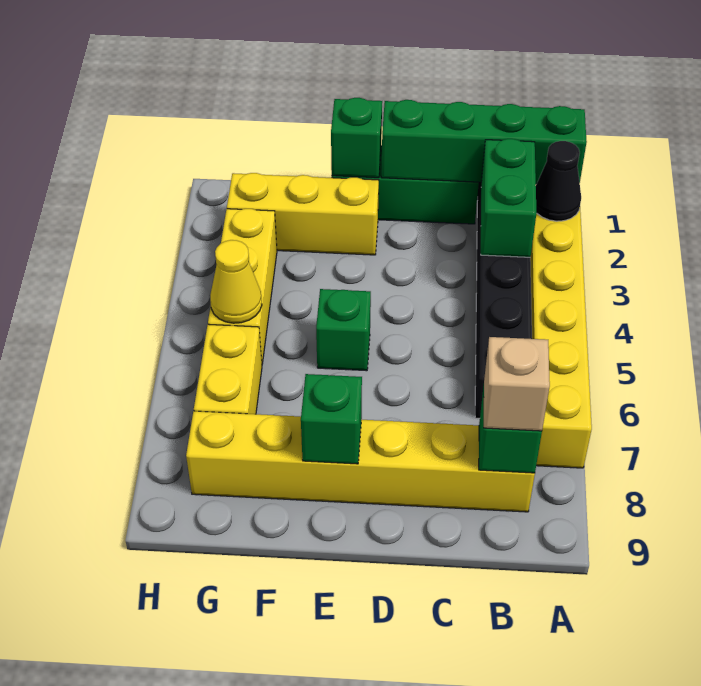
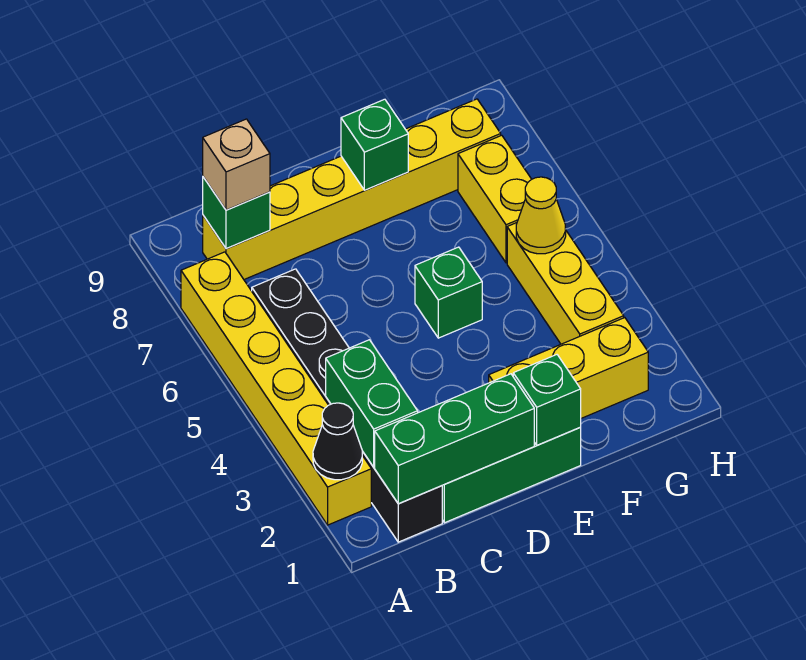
green 1x4 brick [381,100,587,184] -> green 1x3 brick [375,374,534,504]

